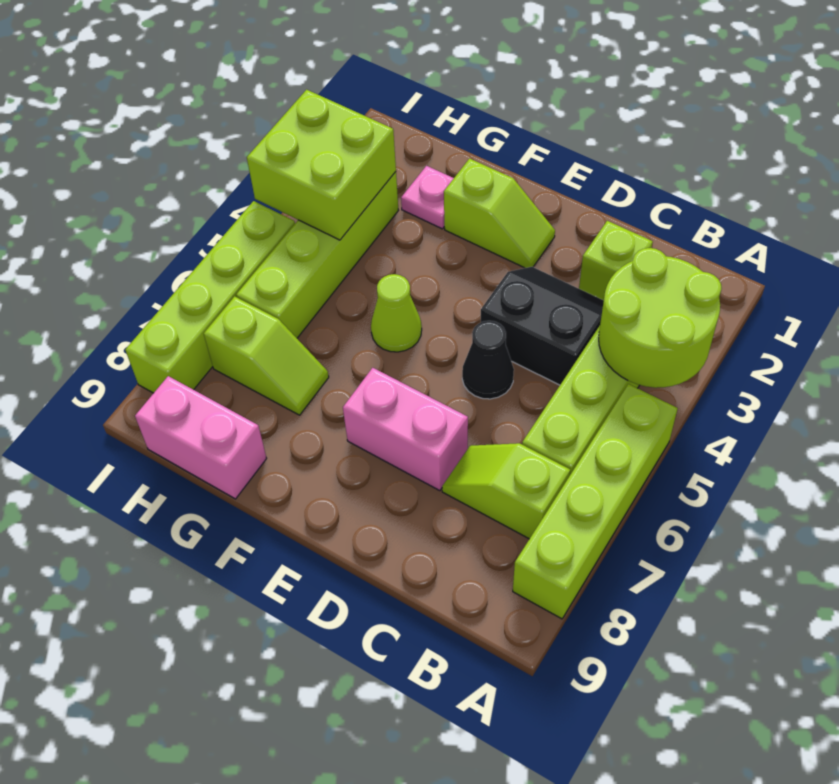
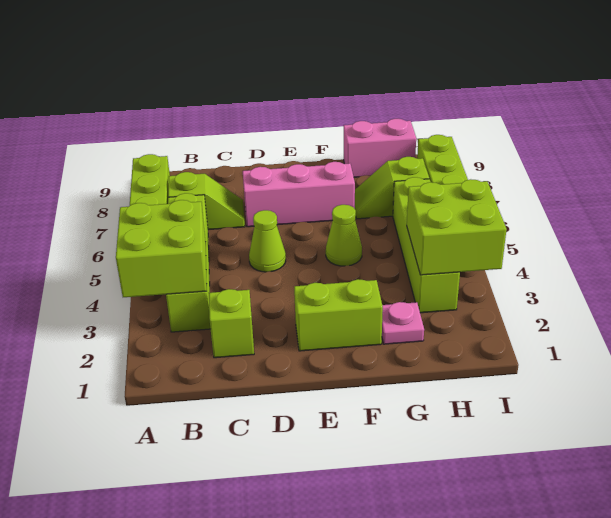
lime 2x2 round brick [599,248,722,388] -> lime 2x2 brick [116,200,207,297]
black 2x2 slope [481,267,604,385] -> none
black 1x1 cone [462,321,514,399] -> lime 1x1 cone [249,210,286,272]
pink 1x2 brick [343,368,468,491] -> pink 1x3 brick [243,162,355,227]
lime 1x2 slope [444,159,555,268] -> lime 1x2 brick [294,279,383,351]

